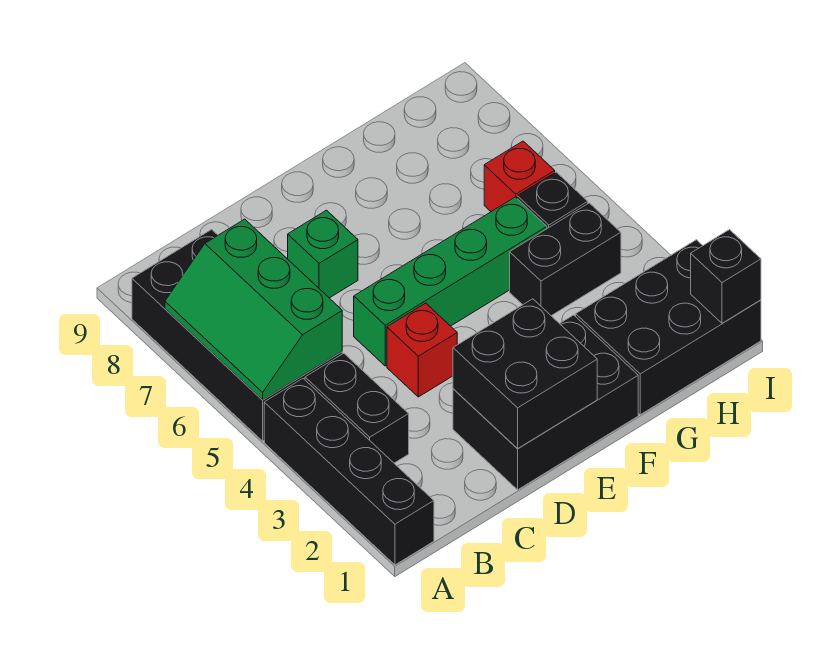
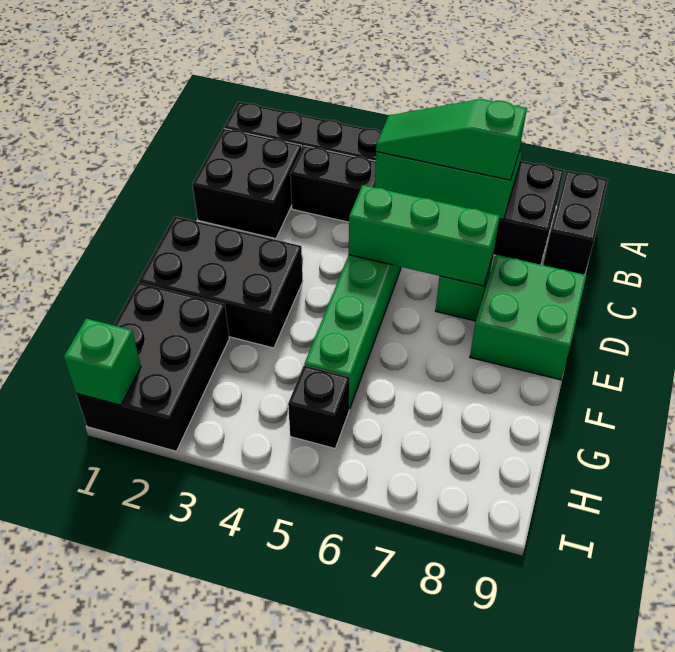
none -> green 1x3 slope [376,99,527,180]
black 2x3 brick [453,315,638,490] -> black 2x3 brick turned to [139,217,303,348]
black 2x2 brick [453,299,597,449] -> black 2x2 brick moved to [192,129,302,239]
red 1x1 brick [387,303,457,397] -> none
none -> green 1x3 brick [349,185,500,286]
none -> green 2x2 brick [470,255,586,380]
black 1x2 brick [510,203,621,316] -> black 1x2 brick moved to [543,171,608,275]
red 1x1 brick [484,141,555,212] -> none
black 1x1 brick [691,230,761,323] -> green 1x1 brick [64,318,141,405]

